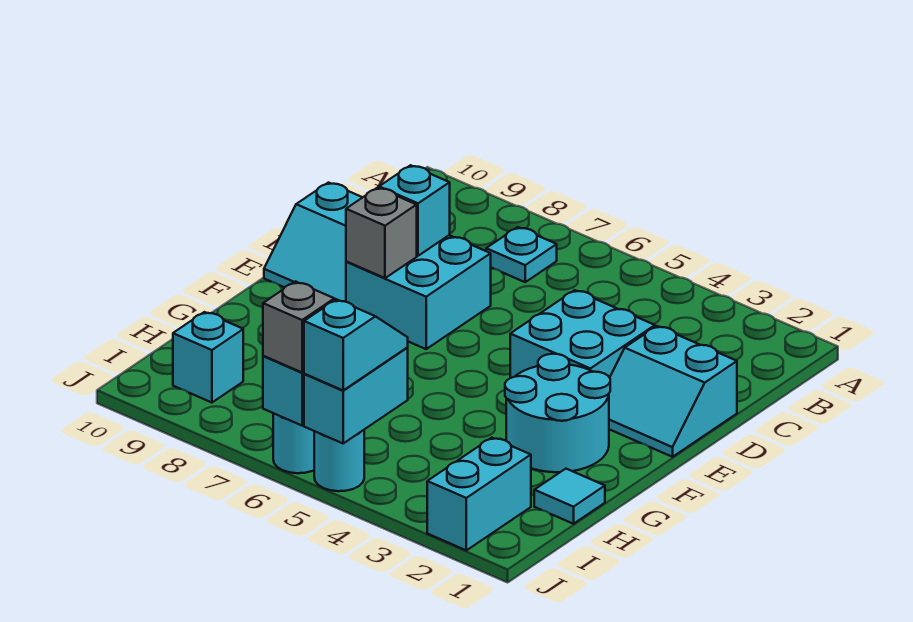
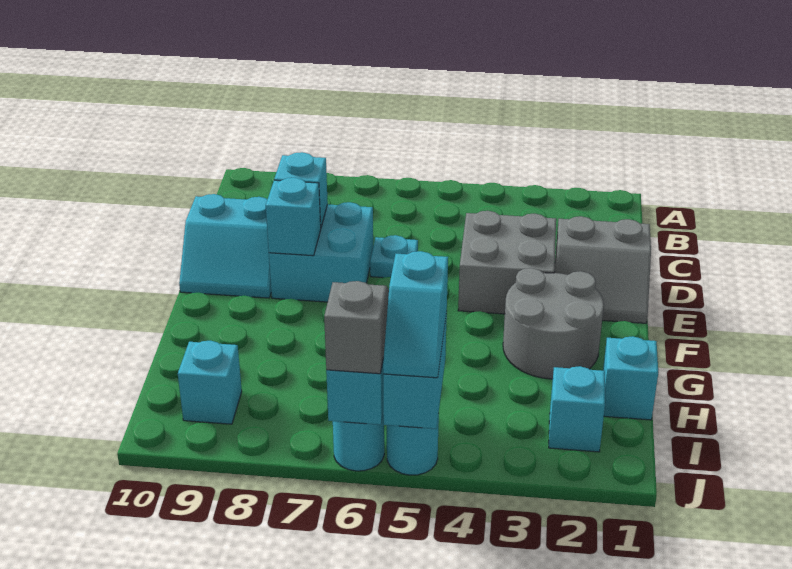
cyan 1x1 plate [486,227,557,282] -> cyan 1x1 plate moved to [370,235,418,278]
cyan 2x2 slope [609,326,737,457] -> grey 2x2 slope [554,216,651,323]
cyan 2x2 brick [510,290,655,378] -> grey 2x2 brick [458,211,556,314]
grey 1x1 brick [346,188,417,278] -> cyan 1x1 brick [266,178,321,256]
cyan 2x2 round brick [505,354,610,472] -> grey 2x2 round brick [503,268,604,379]
cyan 1x1 tile [534,469,605,524] -> cyan 1x1 brick [603,336,658,420]
cyan 1x2 brick [427,438,531,550] -> cyan 1x1 brick [549,366,605,452]
cyan 1x2 slope [304,299,408,390] -> cyan 1x2 slope turned to [383,251,448,378]

